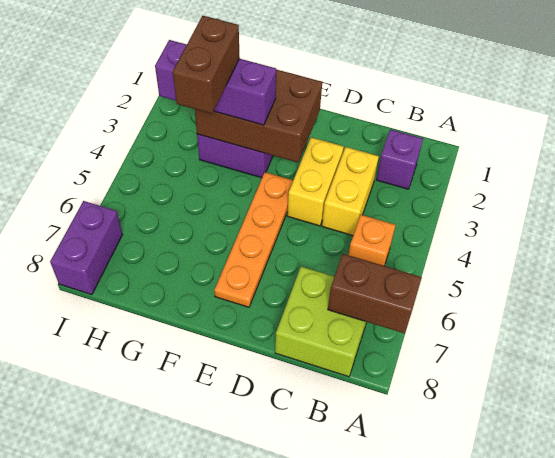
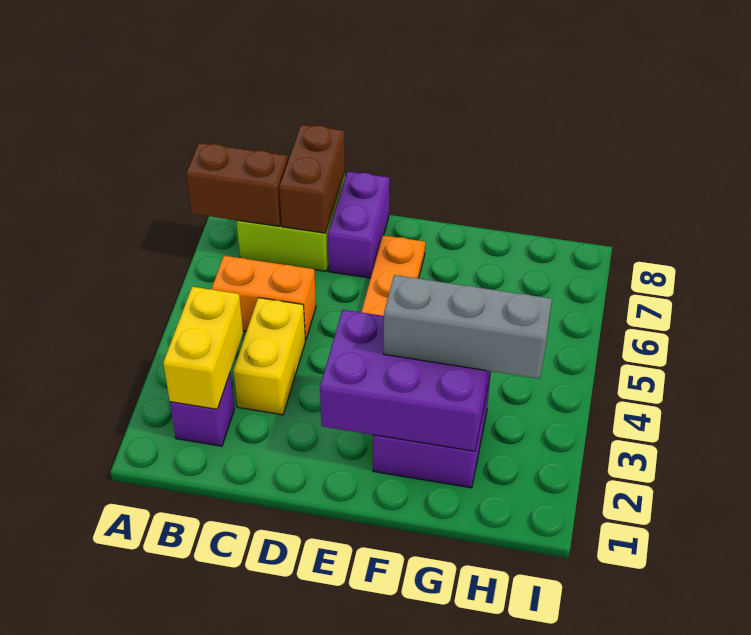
orange 1x1 brick [349,215,396,266] -> orange 1x2 brick [211,256,316,340]
yellow 1x2 brick [287,137,344,226] -> yellow 1x2 brick moved to [163,287,243,409]
brown 2x3 brick [195,69,322,162] -> purple 2x3 brick [320,310,491,451]
purple 1x3 brick [155,40,276,125] -> grey 1x3 brick [384,275,552,379]
brown 1x2 brick [173,16,240,114] -> brown 1x2 brick moved to [279,125,345,233]
purple 1x2 brick [50,201,123,295] -> purple 1x2 brick moved to [328,172,390,278]

